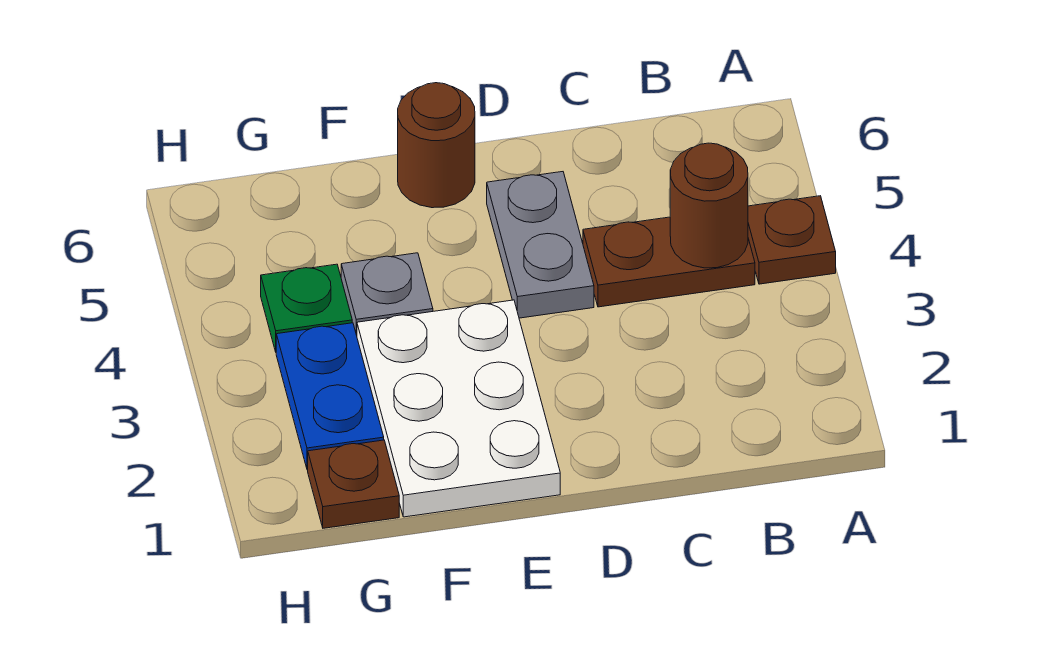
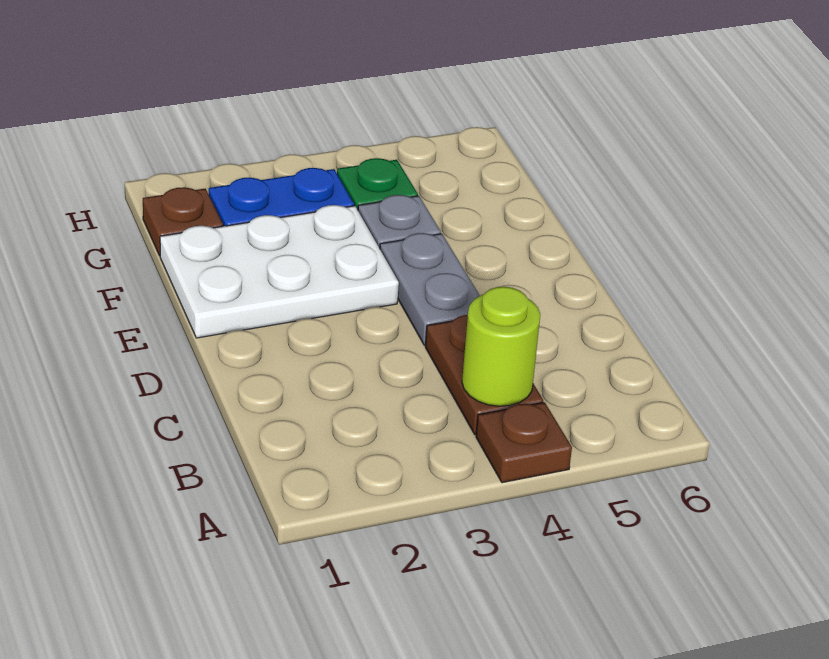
brown 1x1 round brick [670,143,748,268] -> lime 1x1 round brick [462,287,540,406]
grey 1x2 plate [487,172,594,318] -> grey 1x2 plate turned to [380,233,480,345]
brown 1x1 round brick [398,83,475,208] -> none

